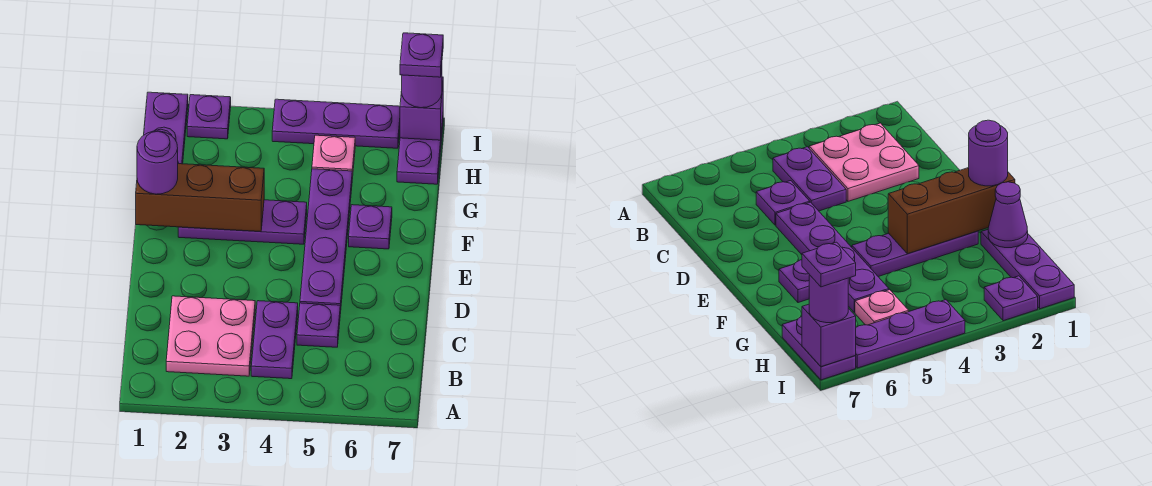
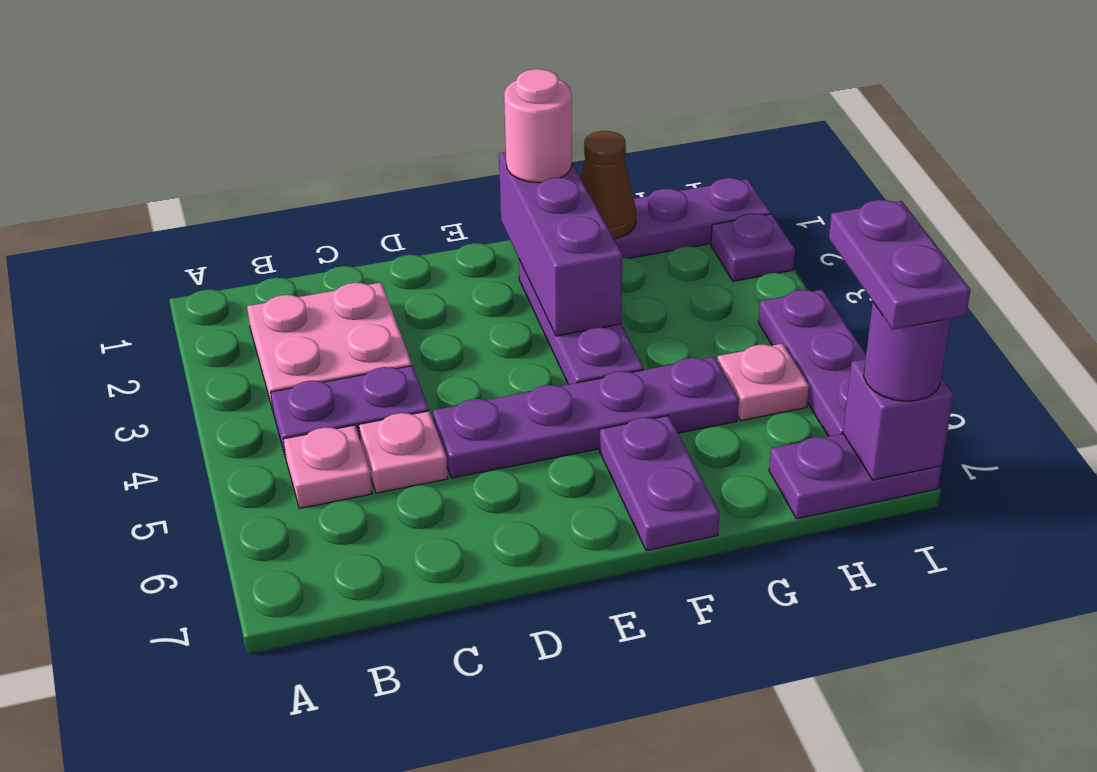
none -> pink 1x1 plate [284,425,372,508]
purple 1x1 plate [297,303,340,347] -> pink 1x1 plate [359,411,448,493]
brown 1x3 brick [136,164,264,232] -> purple 1x3 brick [499,152,623,336]
purple 1x1 round brick [137,131,178,194] -> pink 1x1 round brick [504,69,572,183]
purple 1x1 plate [349,205,392,249] -> purple 1x2 plate [600,416,720,551]
purple 1x1 cone [988,182,1028,248] -> brown 1x1 cone [581,131,636,239]
purple 1x1 plate [400,33,443,77] -> purple 1x2 plate [829,200,970,330]

